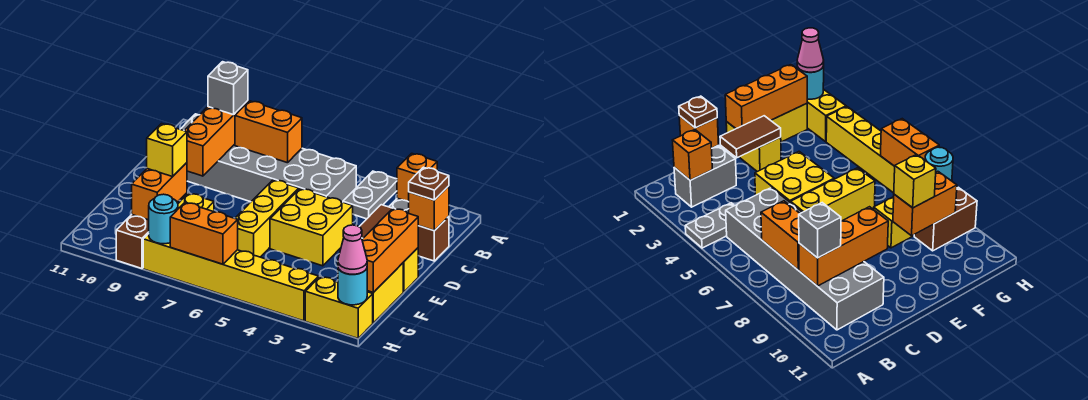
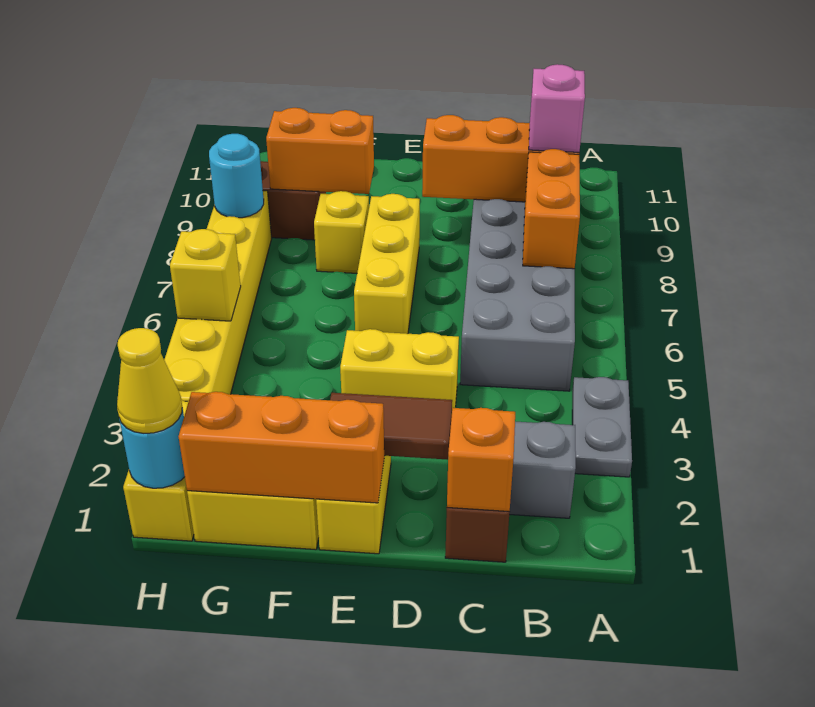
grey 1x2 plate [343,171,397,219] -> grey 1x2 plate turned to [572,377,632,477]
orange 1x1 brick [397,153,437,202] -> none
grey 1x1 brick [208,62,248,115] -> pink 1x1 brick [529,64,585,152]
brown 1x1 plate [409,167,449,200] -> none
yellow 2x2 brick [270,189,353,266] -> yellow 1x2 brick [340,329,459,408]
yellow 1x3 brick [235,180,299,257] -> yellow 1x3 brick turned to [354,194,420,334]
yellow 1x1 brick [147,124,187,177] -> yellow 1x1 brick moved to [170,229,241,321]
pink 1x1 cone [338,225,367,274] -> yellow 1x1 cone [117,328,182,433]
orange 1x2 brick [170,203,238,264] -> none

